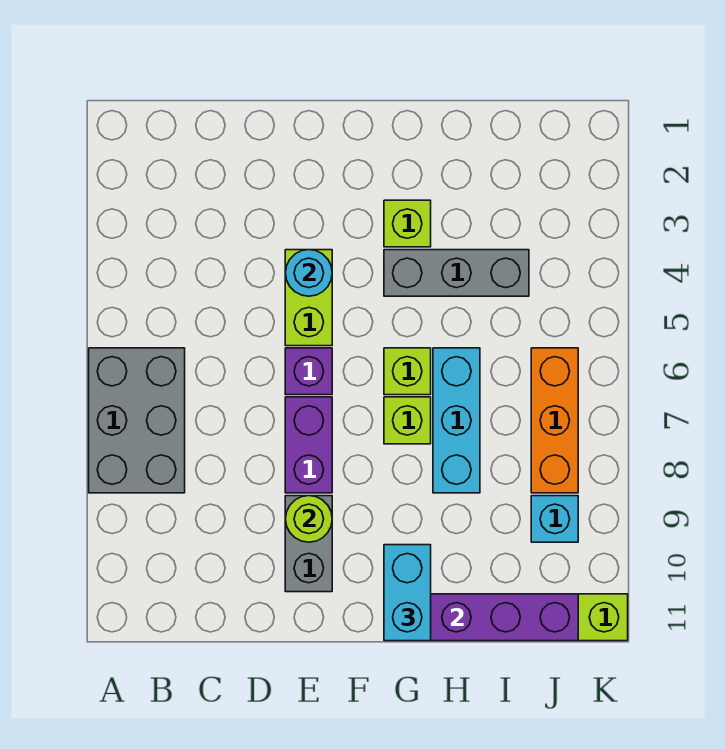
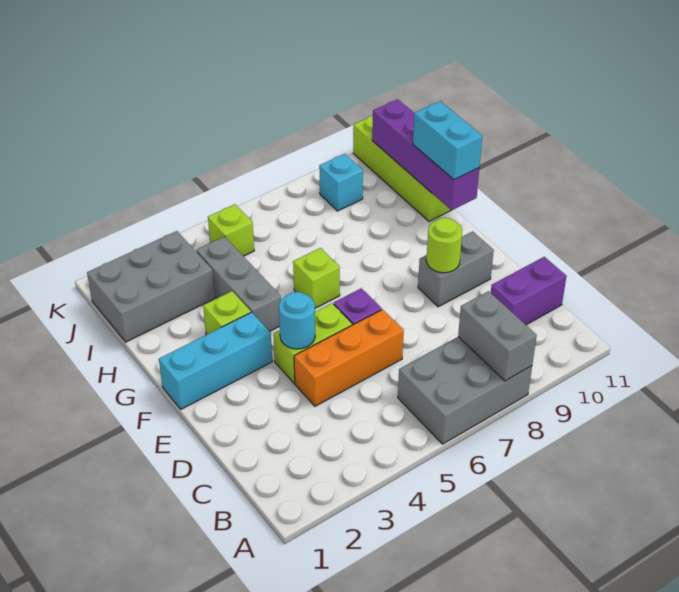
none -> grey 1x2 brick [458,291,537,381]
purple 1x2 brick [285,397,332,493] -> purple 1x2 brick moved to [491,257,567,325]
lime 1x1 brick [384,397,431,444] -> lime 1x1 brick moved to [208,204,254,256]
cyan 1x2 brick [384,545,431,641] -> cyan 1x2 brick turned to [413,101,482,180]
cyan 1x3 brick [433,348,480,493] -> cyan 1x3 brick moved to [159,312,272,409]
none -> grey 2x3 brick [87,231,215,342]
orange 1x3 brick [531,348,578,493] -> orange 1x3 brick moved to [294,309,404,406]

